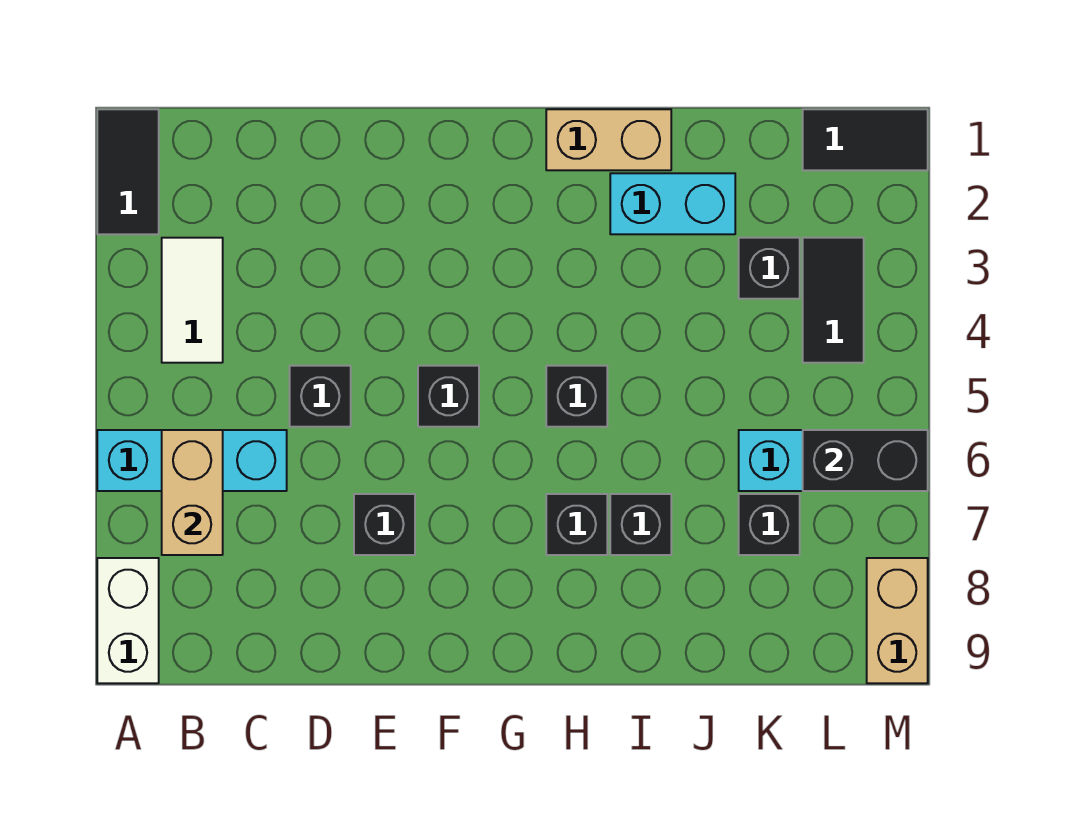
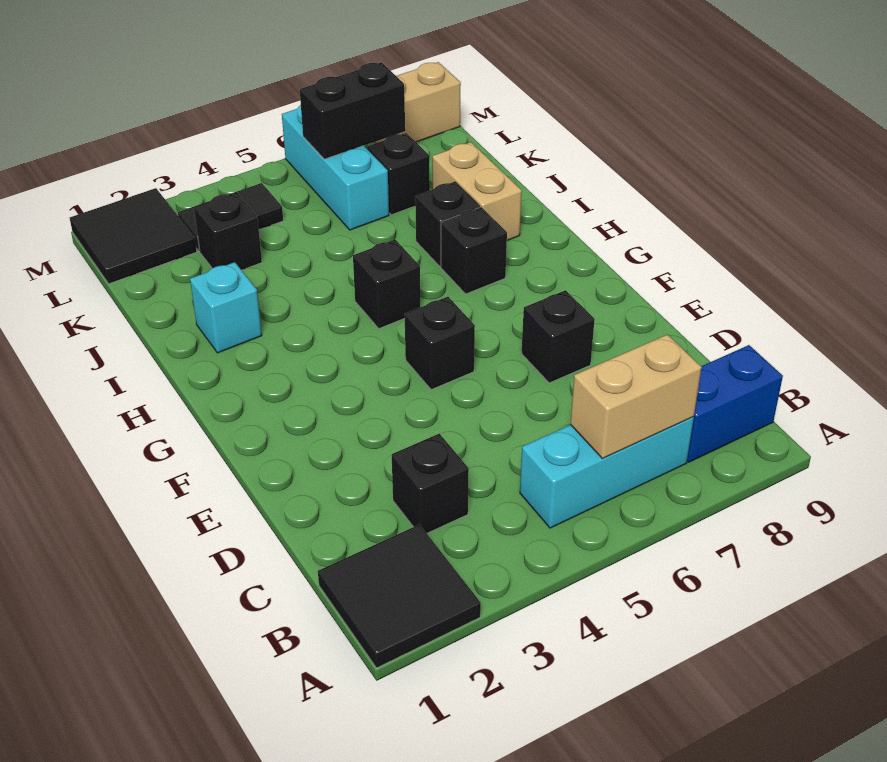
black 1x2 tile [97,109,159,234] -> black 2x2 tile [318,524,481,668]
cyan 1x3 brick [97,430,287,491] -> cyan 1x3 brick turned to [520,417,694,528]
white 1x2 brick [97,558,159,683] -> none
white 1x2 tile [162,238,223,363] -> none
none -> blue 1x2 brick [687,345,783,462]
black 1x1 brick [290,366,351,427] -> black 1x1 brick moved to [392,433,469,533]
tan 1x2 brick [546,109,671,170] -> tan 1x2 brick moved to [432,142,522,240]
cyan 1x2 brick [610,173,735,234] -> cyan 1x1 brick [190,262,262,353]
black 1x2 tile [803,109,928,170] -> black 2x2 tile [70,188,197,284]
black 1x2 brick [803,430,928,491] -> black 1x2 brick turned to [300,62,405,159]

